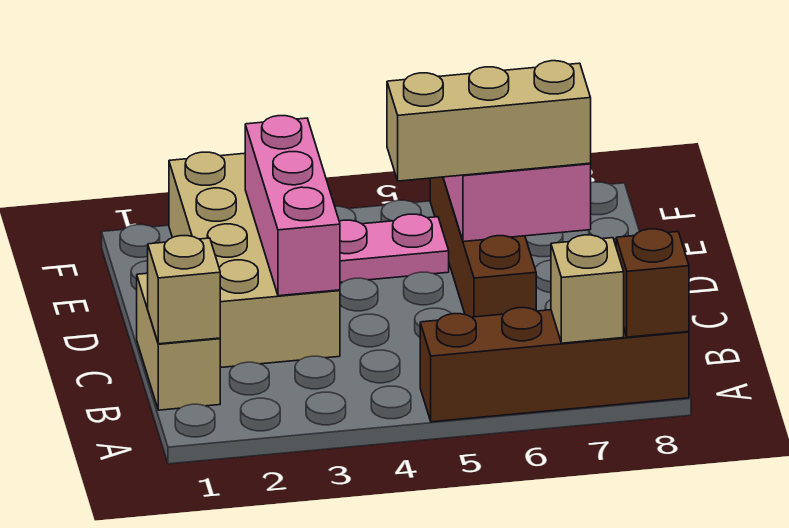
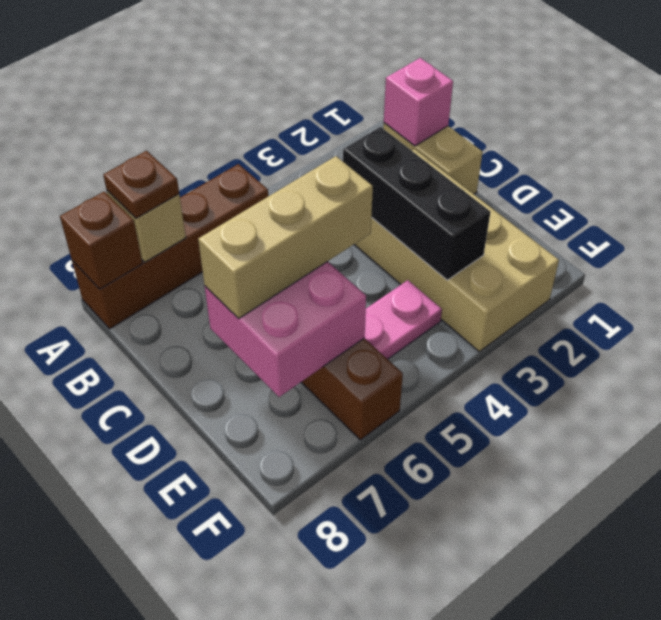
none -> brown 1x1 plate [103,151,179,218]
tan 1x1 brick [148,236,220,344] -> pink 1x1 brick [384,58,453,146]
pink 1x3 brick [245,116,340,296] -> black 1x3 brick [343,127,490,280]

